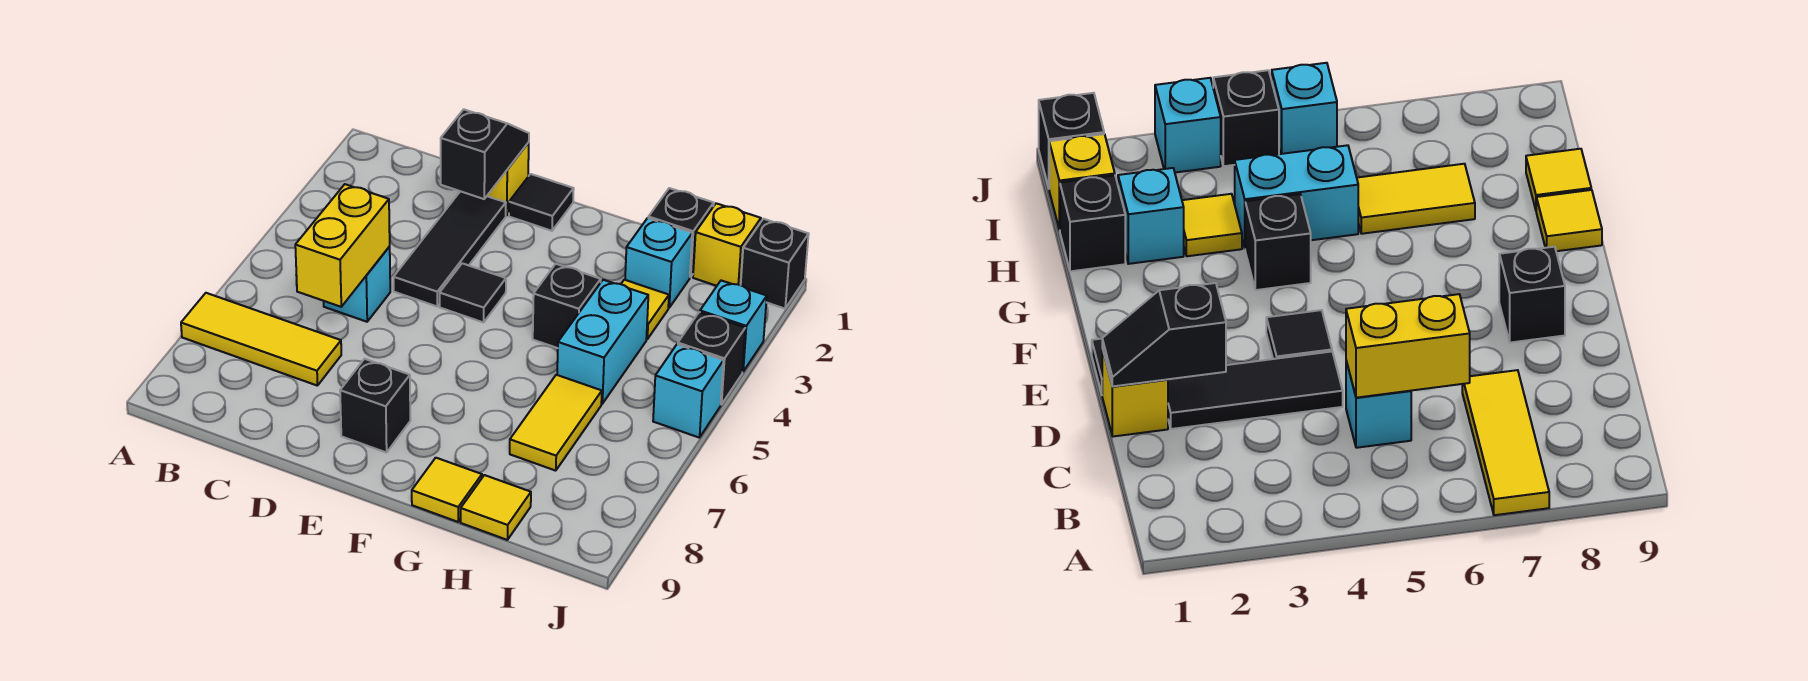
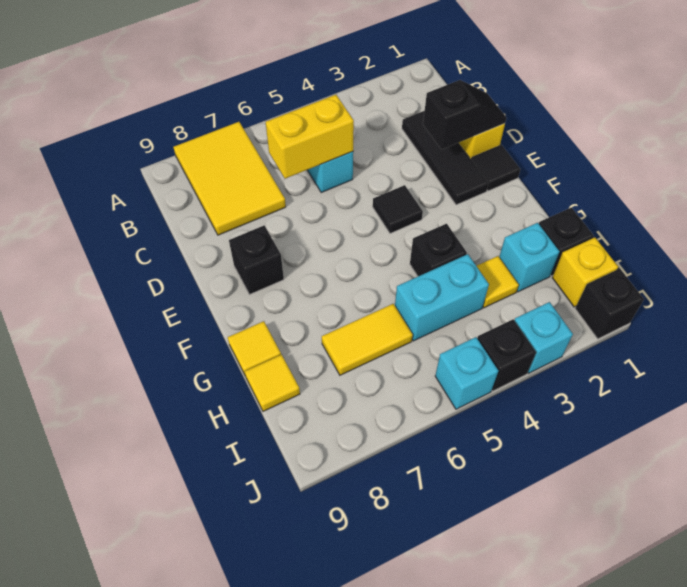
yellow 1x3 tile [181,293,341,386] -> yellow 2x3 tile [173,122,286,235]
black 1x3 tile [394,191,506,306] -> black 1x3 tile turned to [402,111,489,205]

